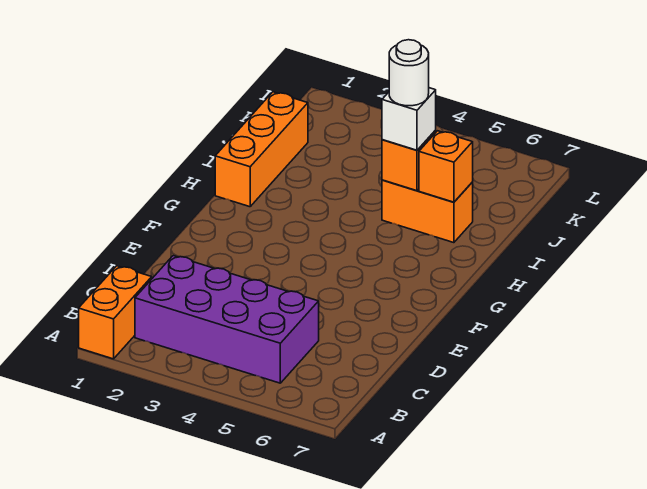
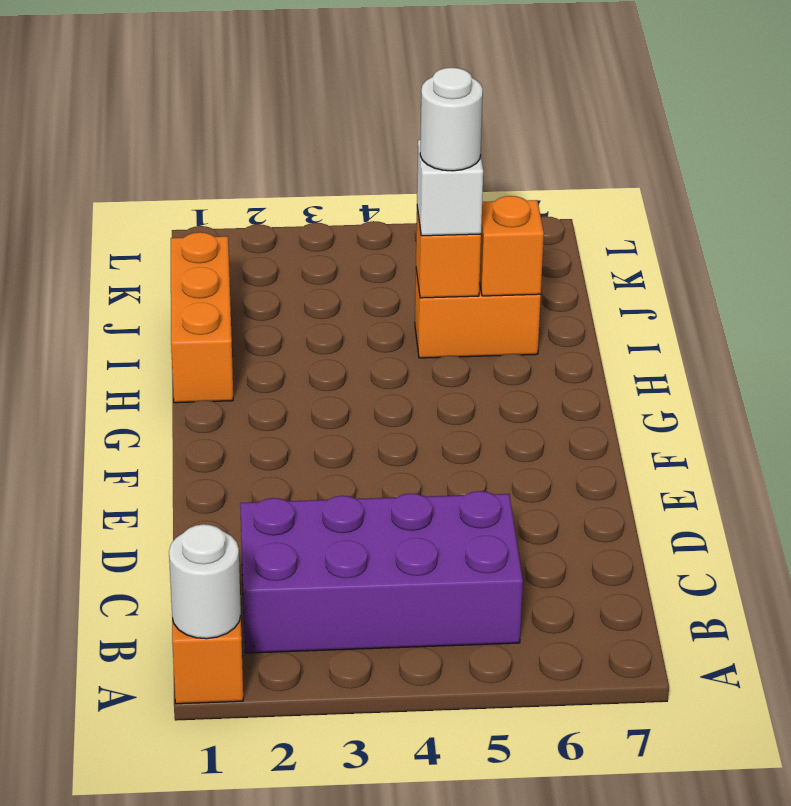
none -> white 1x1 round brick [169,524,241,639]

